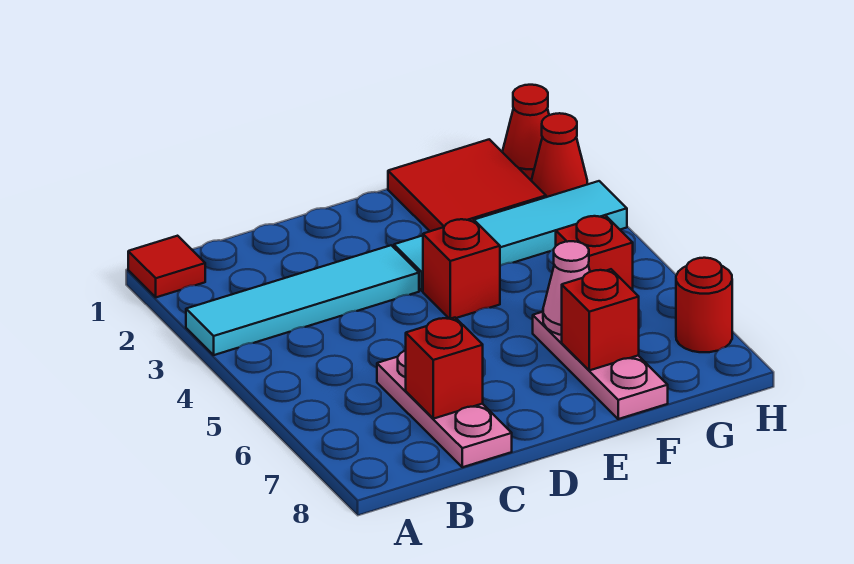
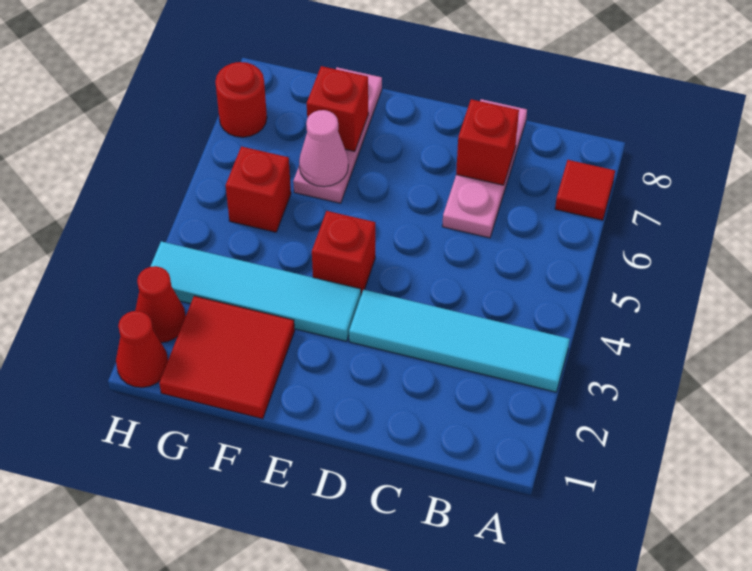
red 1x1 tile [128,236,205,297] -> red 1x1 tile moved to [555,160,615,220]

